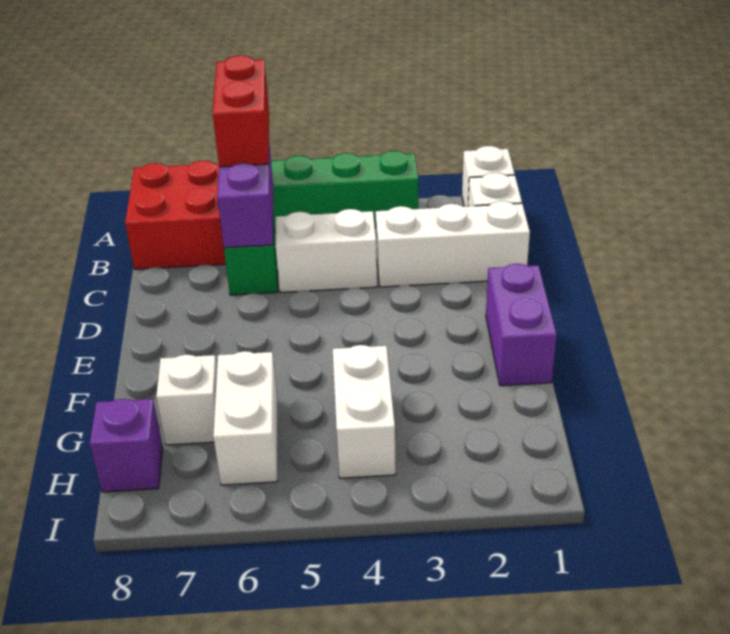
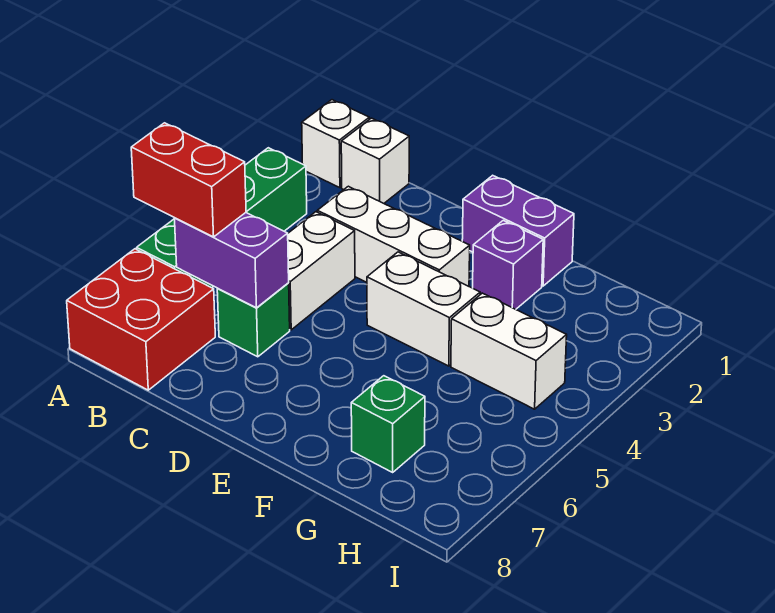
white 1x3 brick [376,201,530,287] -> white 1x3 brick turned to [317,186,470,286]
white 1x2 brick [213,351,277,485] -> white 1x2 brick moved to [367,252,480,366]
white 1x1 brick [156,355,217,445] -> green 1x1 brick [351,376,425,472]
purple 1x1 brick [90,399,163,492] -> purple 1x1 brick moved to [473,220,543,309]

